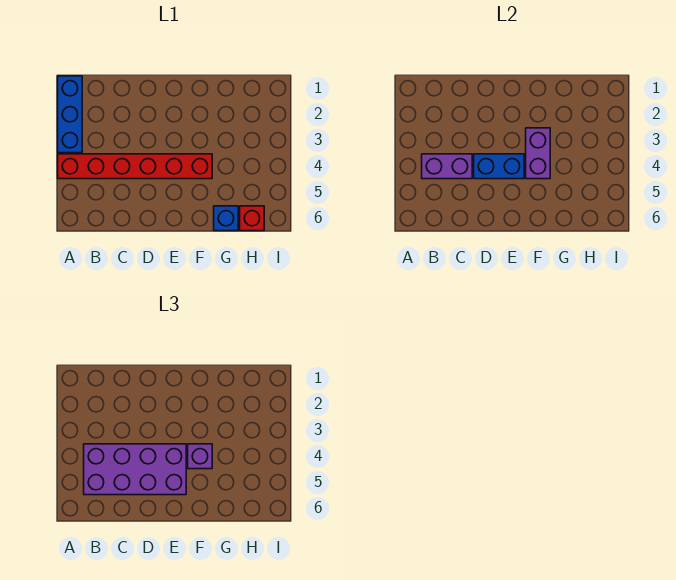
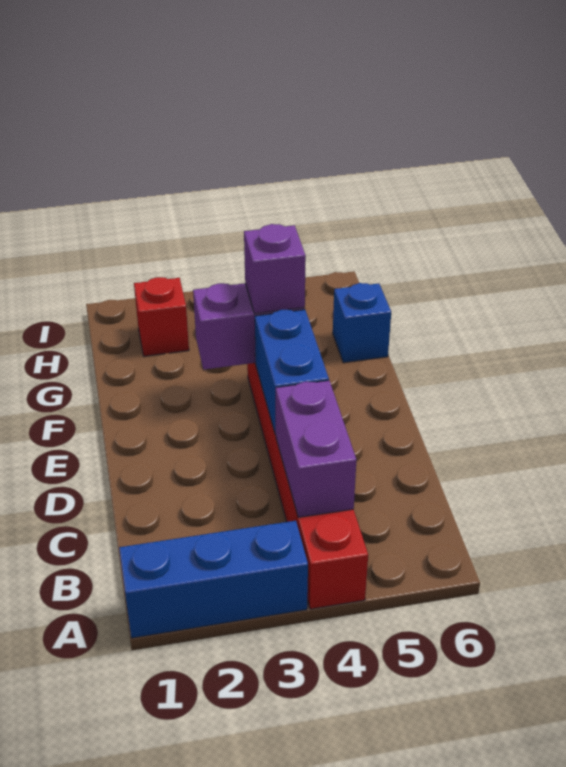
purple 2x4 brick [84,444,186,495] -> none
red 1x1 brick [240,206,264,231] -> red 1x1 brick moved to [134,277,189,356]

